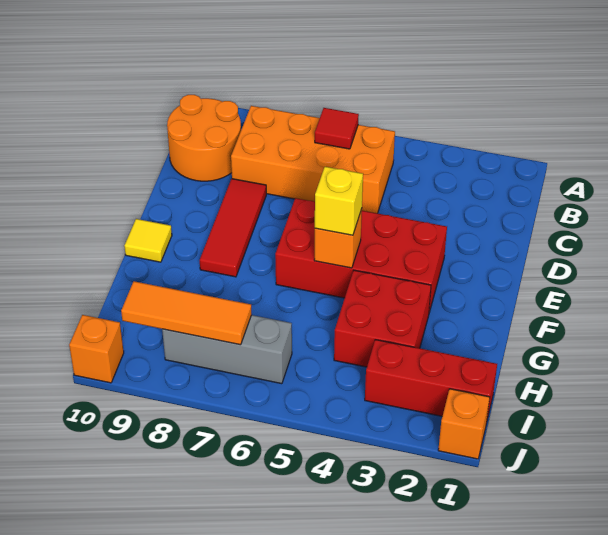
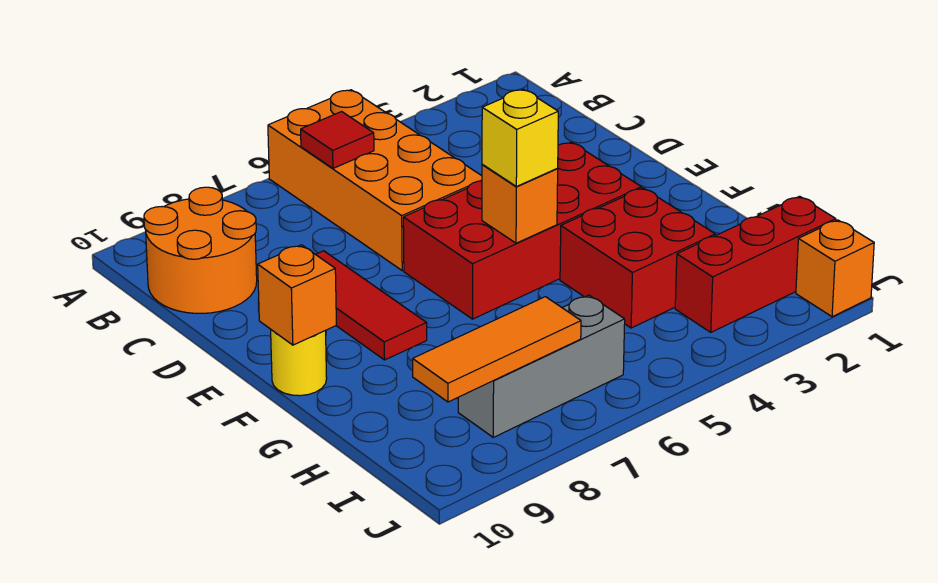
orange 2x4 brick [231,106,395,213] -> orange 2x4 brick turned to [268,90,482,271]
yellow 1x1 tile [124,219,172,262] -> yellow 1x1 round brick [271,330,327,396]
orange 1x1 brick [69,315,124,383] -> orange 1x1 brick moved to [258,245,336,345]

